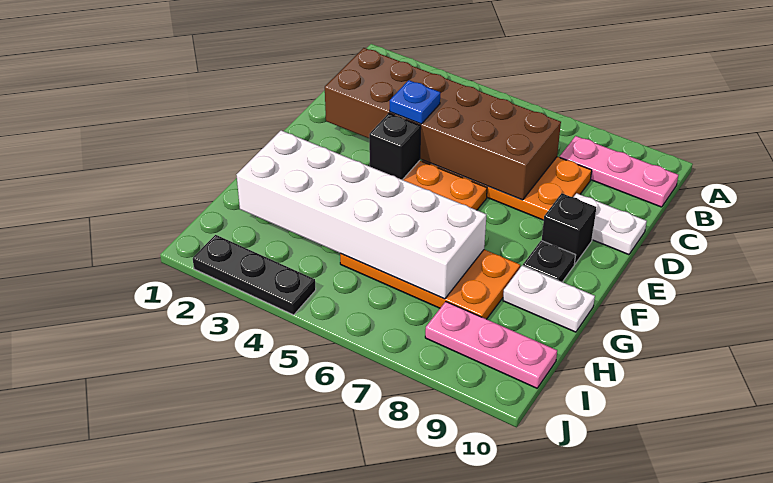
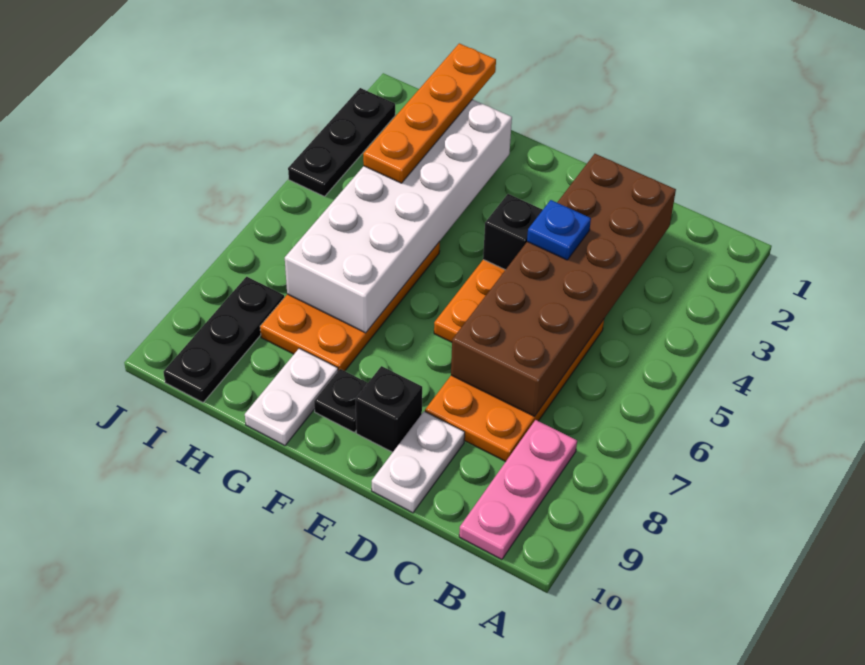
none -> orange 1x4 plate [363,43,496,183]
pink 1x3 plate [425,302,557,388] -> black 1x3 plate [164,277,284,402]

